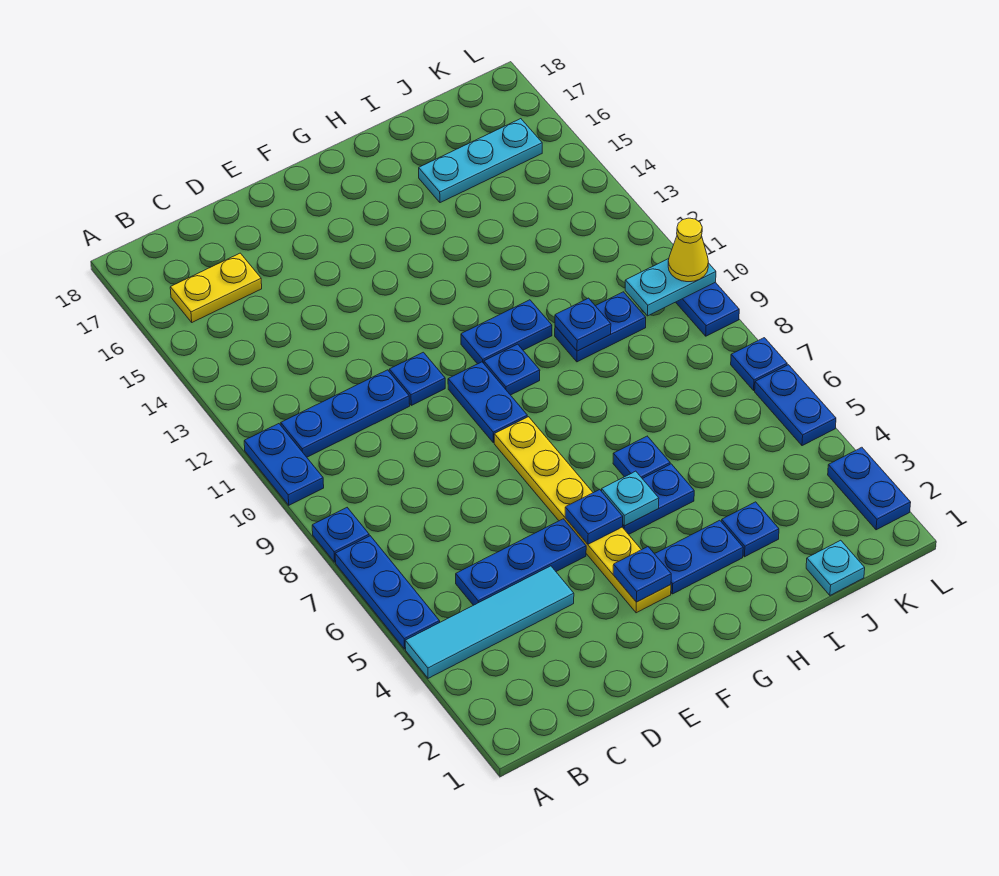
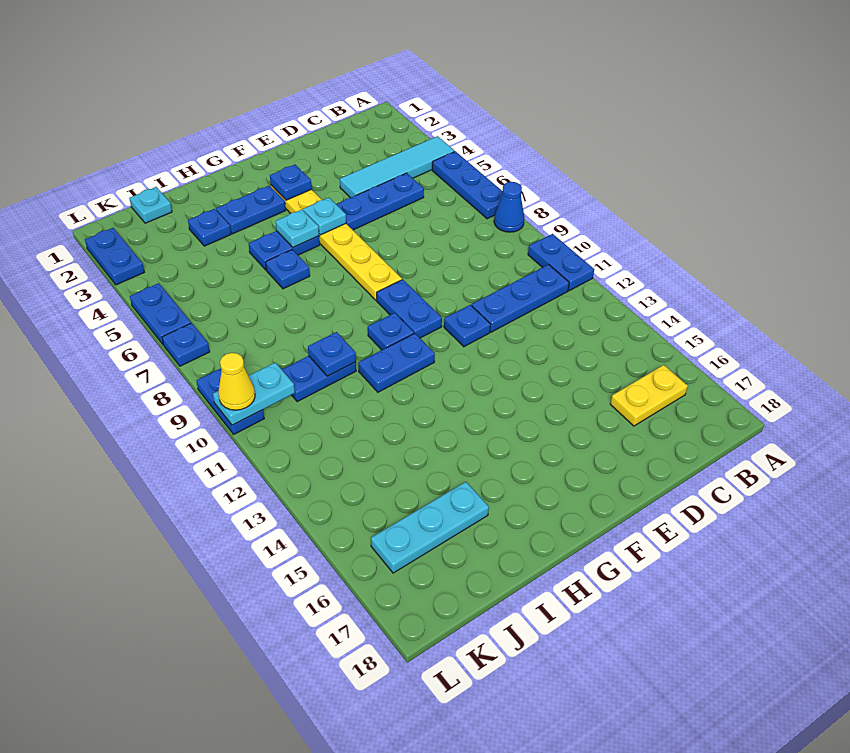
blue 1x1 plate [312,508,369,562] -> blue 1x1 cone [494,182,524,232]
blue 1x1 plate [565,490,623,544] -> cyan 1x1 plate [303,198,346,235]

